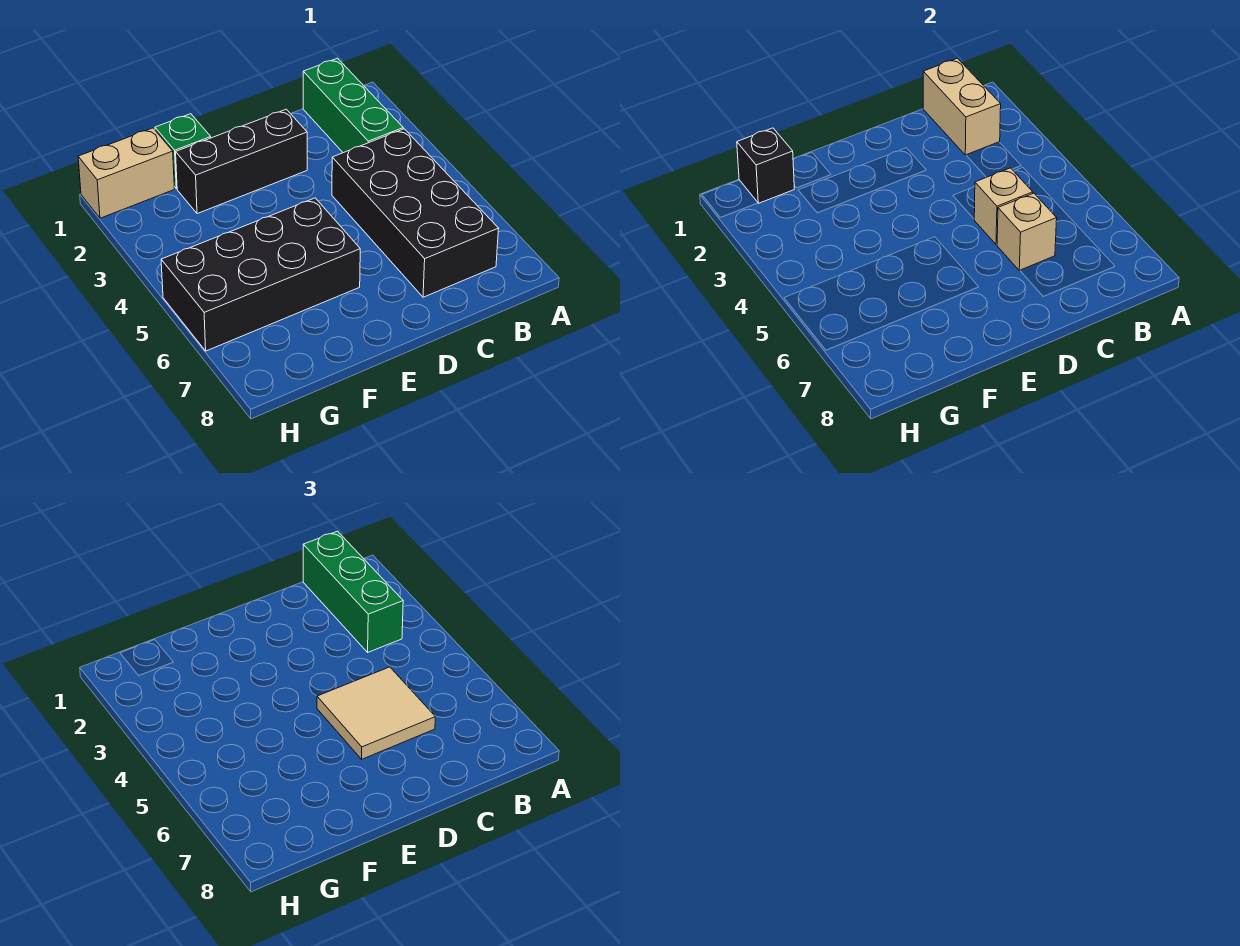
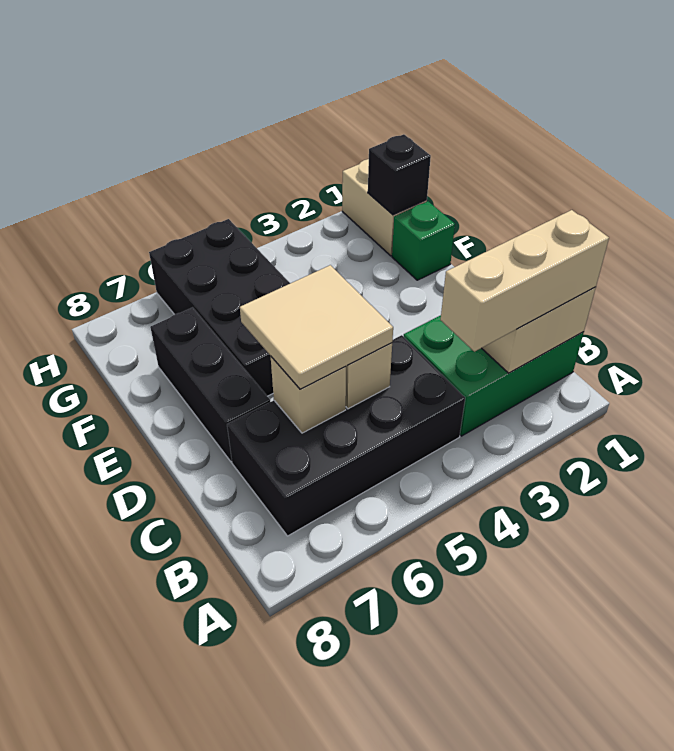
green 1x3 brick [303,58,403,153] -> green 2x3 brick [404,315,584,436]
green 1x3 brick [303,531,403,652] -> tan 1x3 brick [441,210,609,352]
black 1x3 brick [176,109,307,214] -> black 1x3 brick moved to [150,308,270,462]

